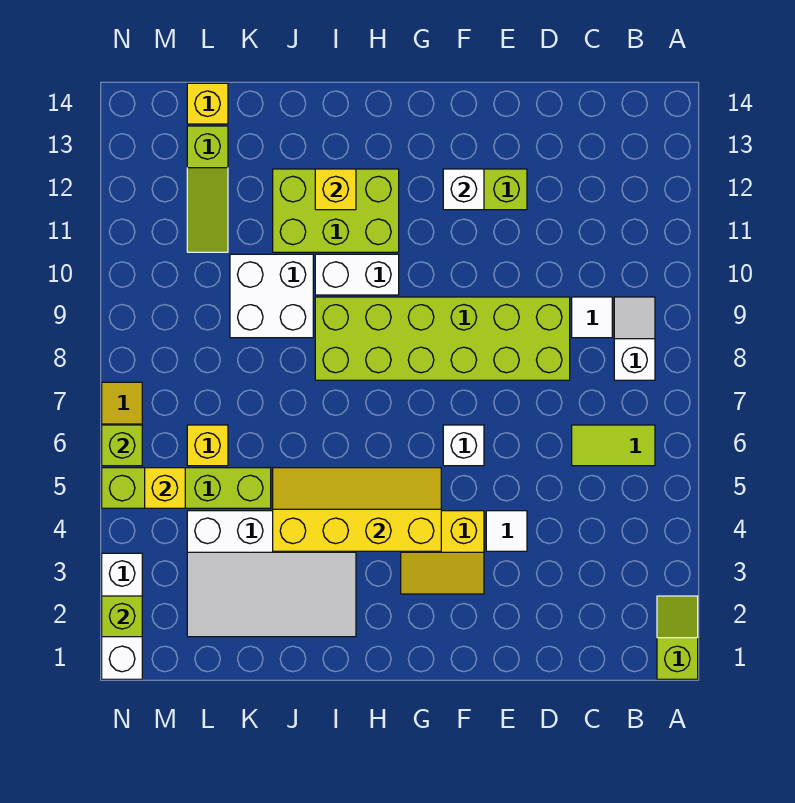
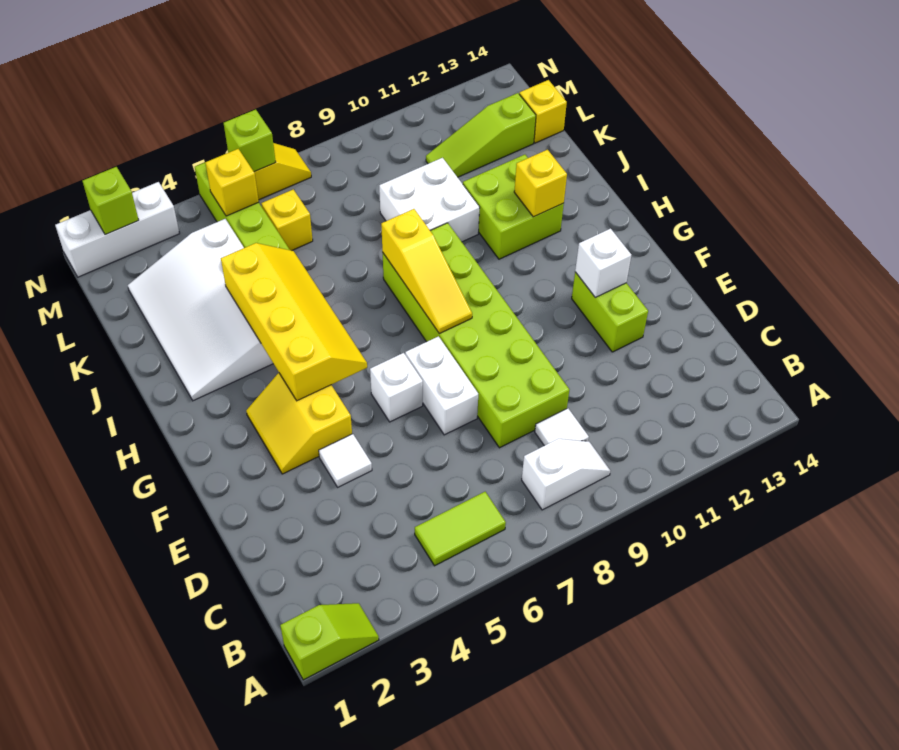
lime 1x2 tile [572,425,655,466] -> lime 1x2 tile turned to [415,492,506,566]
none -> yellow 1x3 slope [381,209,472,334]
white 1x2 brick [315,254,399,295] -> white 1x2 brick moved to [405,336,478,435]
lime 2x3 brick [273,169,399,252] -> lime 2x2 brick [463,155,564,259]

